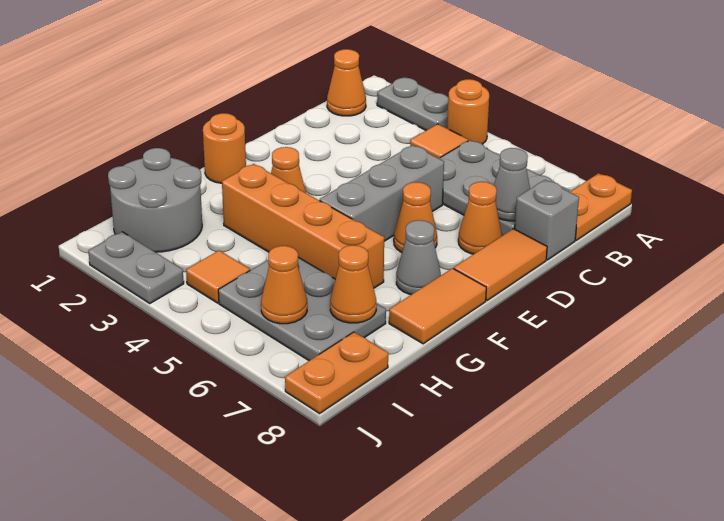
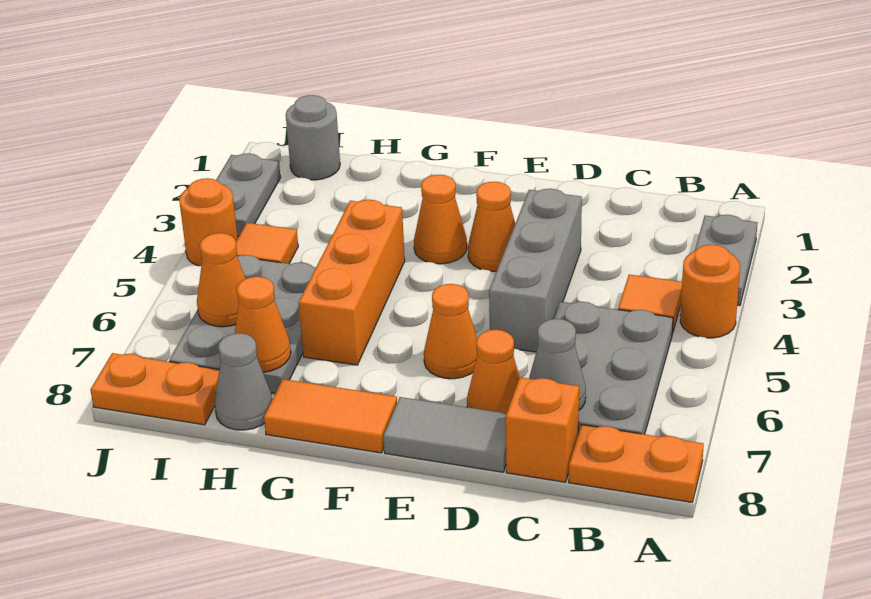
orange 1x1 cone [327,49,366,116] -> orange 1x1 cone moved to [468,182,515,271]
grey 1x1 brick [515,180,579,260] -> orange 1x1 brick [506,377,579,482]
grey 1x3 brick [320,145,444,241] -> grey 1x3 brick turned to [489,189,582,352]
orange 1x2 tile [454,229,547,301] -> grey 1x2 tile [383,397,507,472]
orange 1x1 round brick [203,113,246,183] -> orange 1x1 round brick moved to [179,178,238,266]
grey 1x1 cone [396,220,441,295] -> grey 1x1 cone moved to [215,333,273,430]
orange 1x4 brick [222,164,384,288] -> orange 1x3 brick [299,200,405,365]
grey 2x2 round brick [108,148,202,252] -> grey 1x1 round brick [286,95,340,180]

